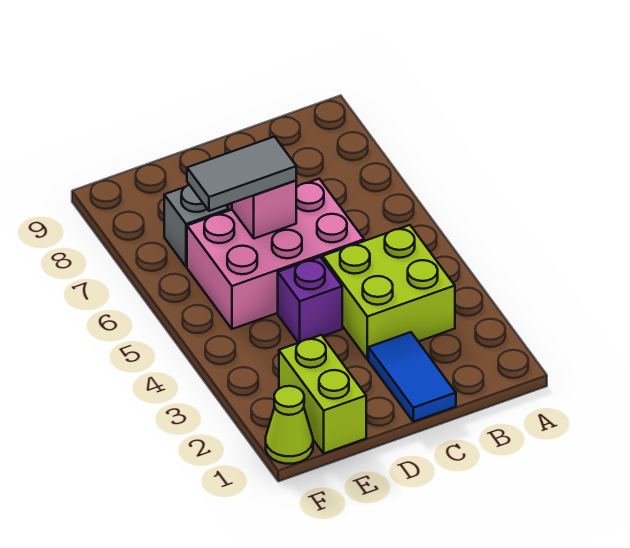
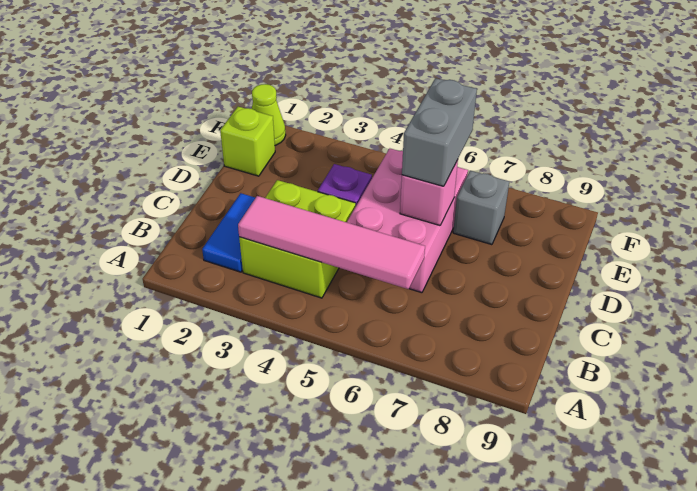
none -> pink 1x4 tile [238,196,425,289]
blue 1x2 tile [368,332,456,422] -> blue 1x2 tile turned to [202,193,255,272]
grey 1x2 tile [187,137,296,211] -> grey 1x2 brick [402,78,477,186]
lime 1x2 brick [279,335,366,453] -> lime 1x1 brick [220,107,275,176]

